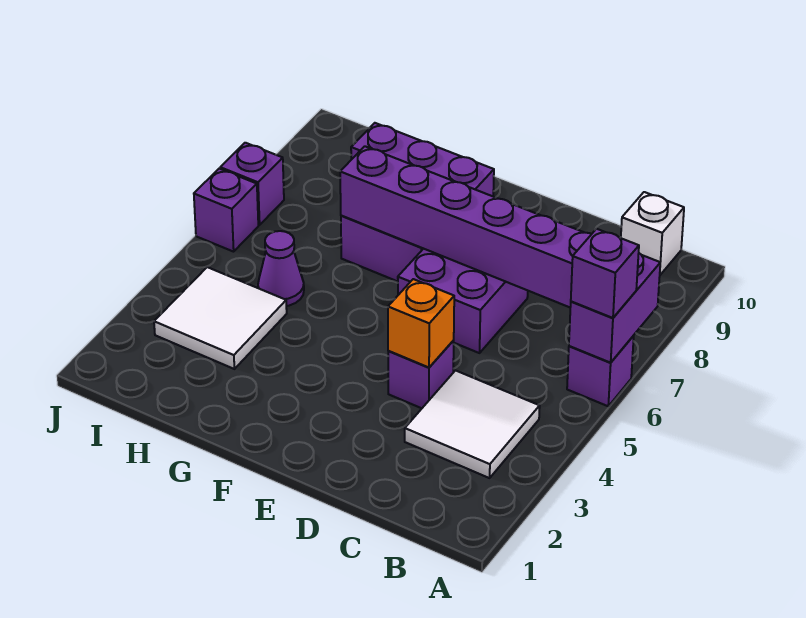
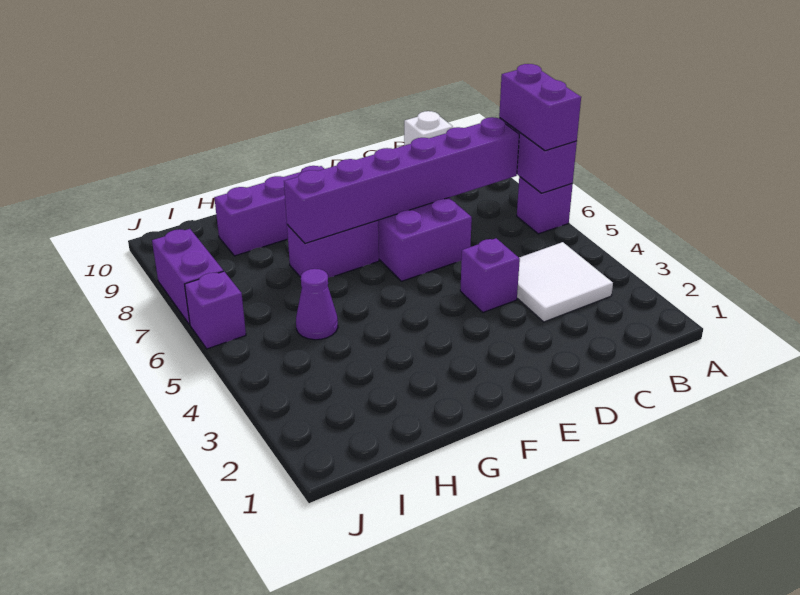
purple 1x1 brick [571,229,639,318] -> purple 1x2 brick [499,64,581,151]
orange 1x1 brick [388,279,454,367] -> none
white 2x2 tile [154,267,287,369] -> none
purple 1x1 brick [220,143,284,225] -> purple 1x2 brick [152,229,223,325]

